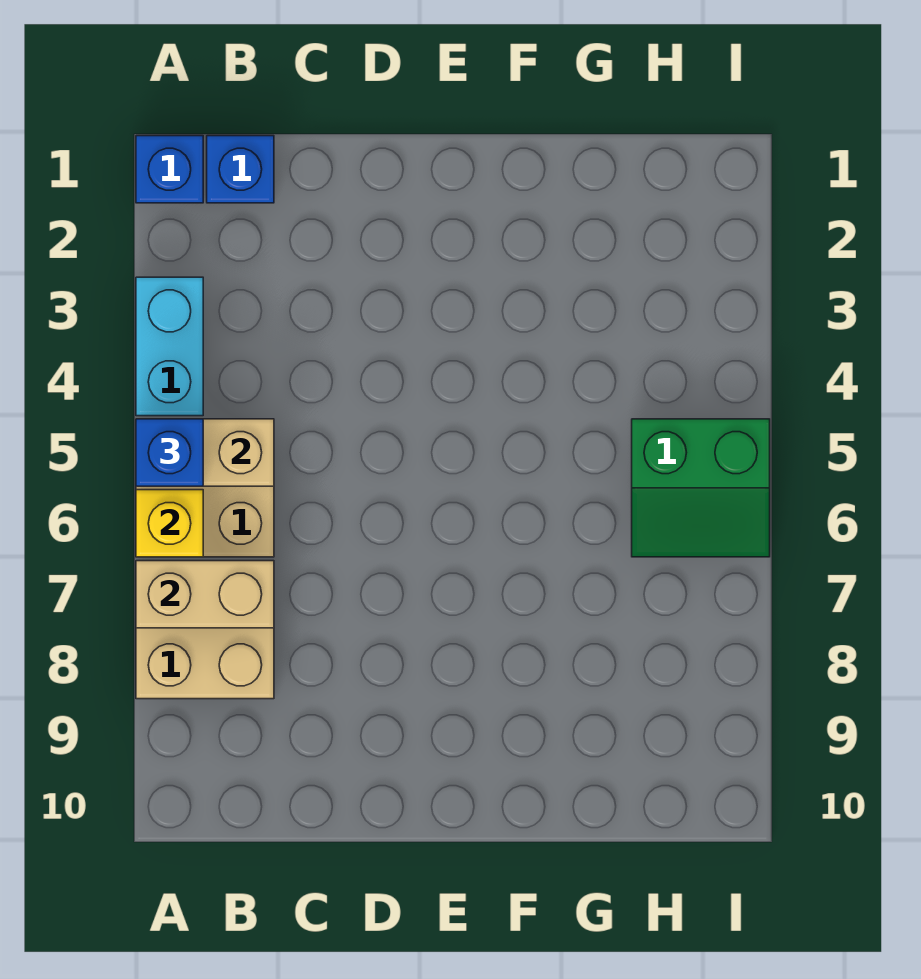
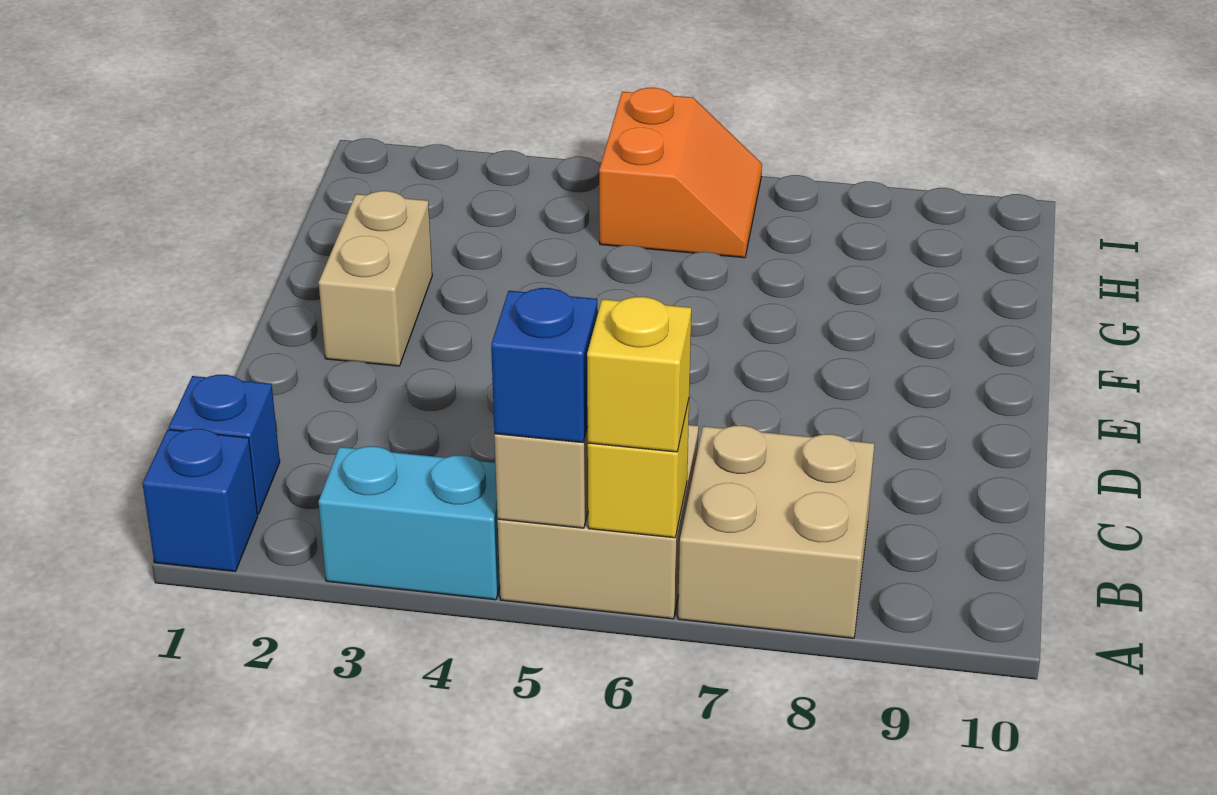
none -> yellow 1x1 brick [587,297,691,452]
tan 1x2 brick [136,561,274,628] -> tan 1x2 brick moved to [319,191,432,366]
green 2x2 slope [632,419,770,557] -> orange 2x2 slope [599,88,762,258]

